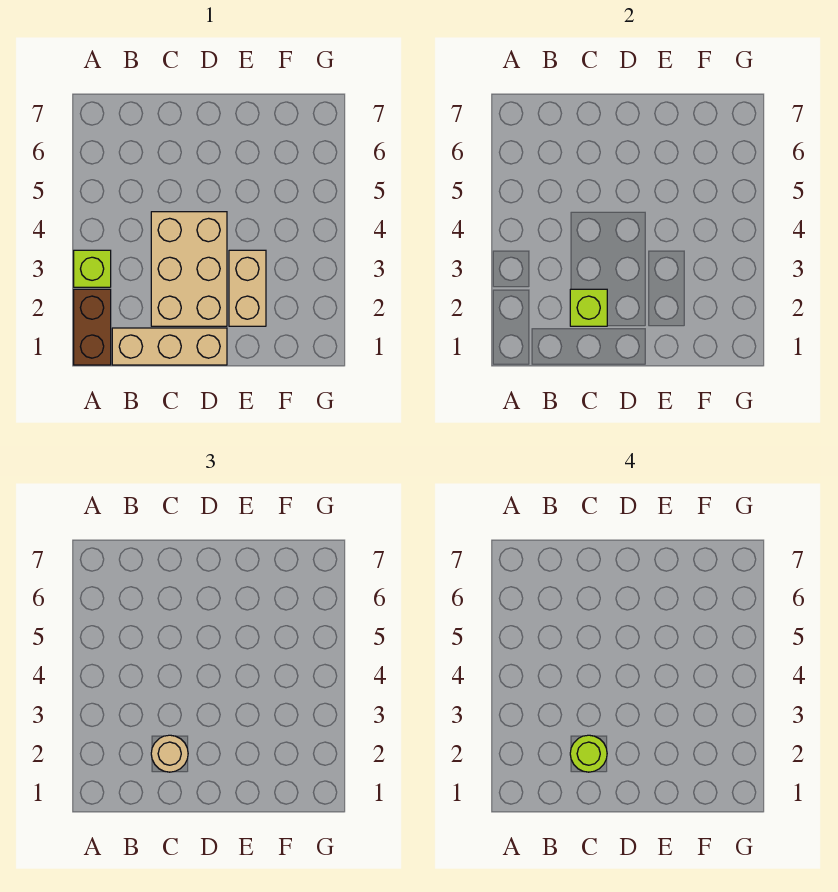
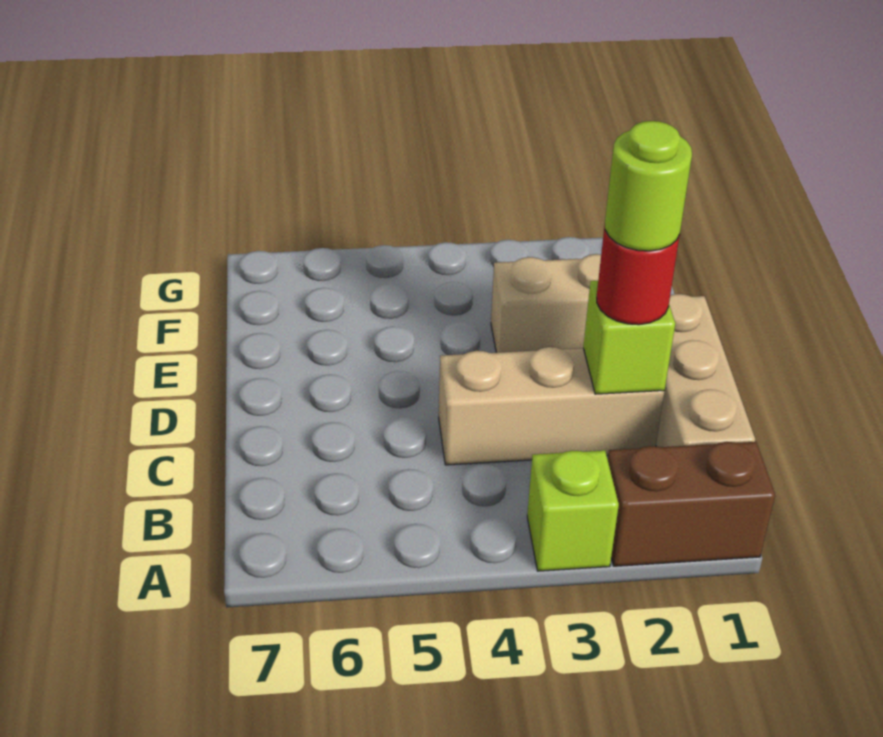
tan 2x3 brick [151,212,227,326] -> tan 1x3 brick [439,347,664,465]
tan 1x1 round brick [151,735,188,772] -> red 1x1 round brick [597,226,680,325]

